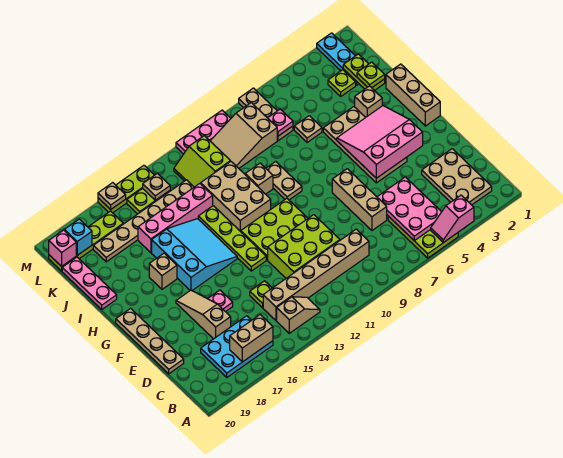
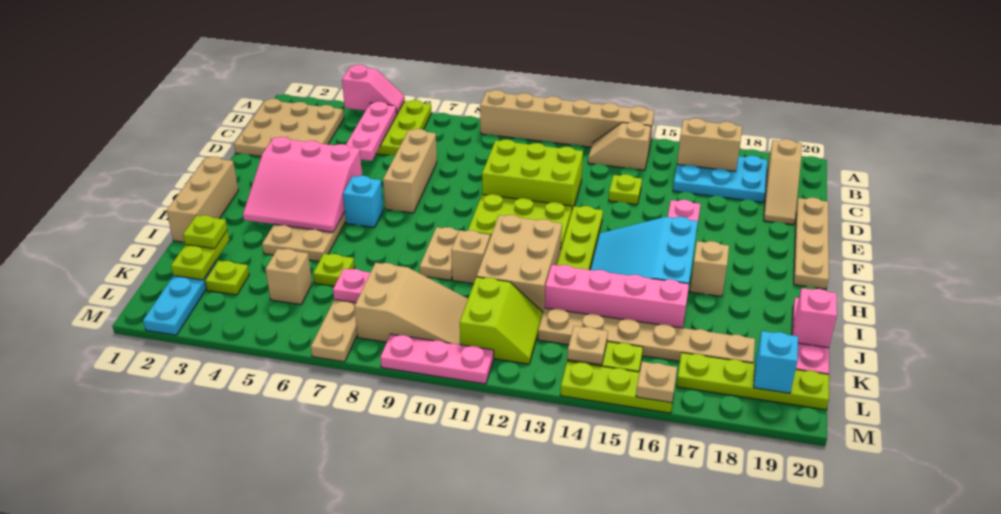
tan 2x3 plate [422,149,492,205] -> tan 3x3 plate [234,99,344,156]
pink 2x3 plate [377,177,441,241] -> pink 1x3 plate [346,102,397,161]
tan 1x6 brick [263,229,369,320] -> tan 1x6 brick moved to [480,90,654,149]
tan 1x3 slope [176,290,231,339] -> tan 1x3 slope moved to [764,139,802,225]
none -> cyan 1x1 brick [343,176,383,227]
tan 1x1 brick [355,86,382,117] -> tan 1x1 brick moved to [265,249,312,305]
tan 1x1 plate [294,116,322,143] -> lime 1x1 plate [313,254,355,286]
pink 1x1 brick [49,230,76,267] -> pink 1x1 brick moved to [794,288,837,348]

